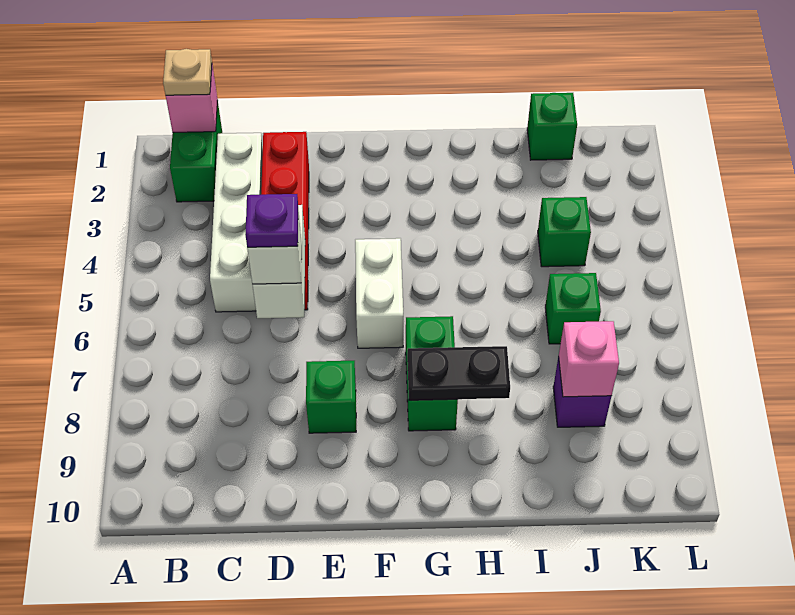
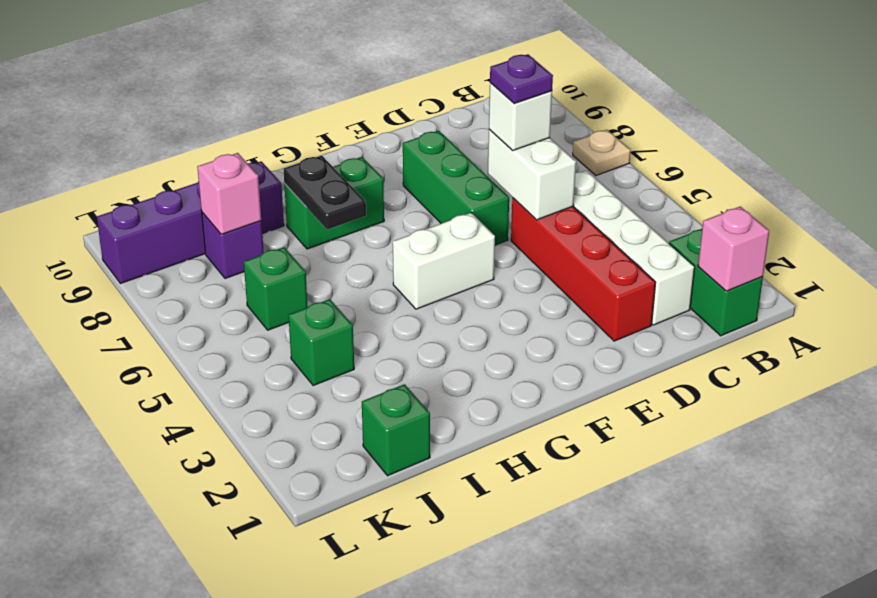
tan 1x1 plate [163,49,212,95] -> tan 1x1 plate moved to [573,130,631,176]
green 1x1 brick [306,361,356,433] -> green 1x3 brick [403,131,509,245]
white 1x2 brick [355,238,403,348] -> white 1x2 brick turned to [393,213,495,309]
green 1x2 brick [406,316,458,431] -> green 1x2 brick turned to [284,157,384,249]
black 1x2 plate [407,346,510,400] -> black 1x2 plate turned to [283,156,366,230]
none -> purple 1x4 brick [97,161,284,284]

